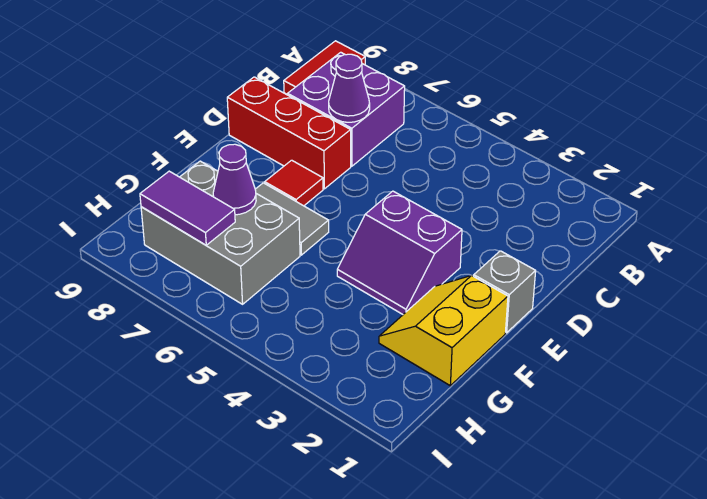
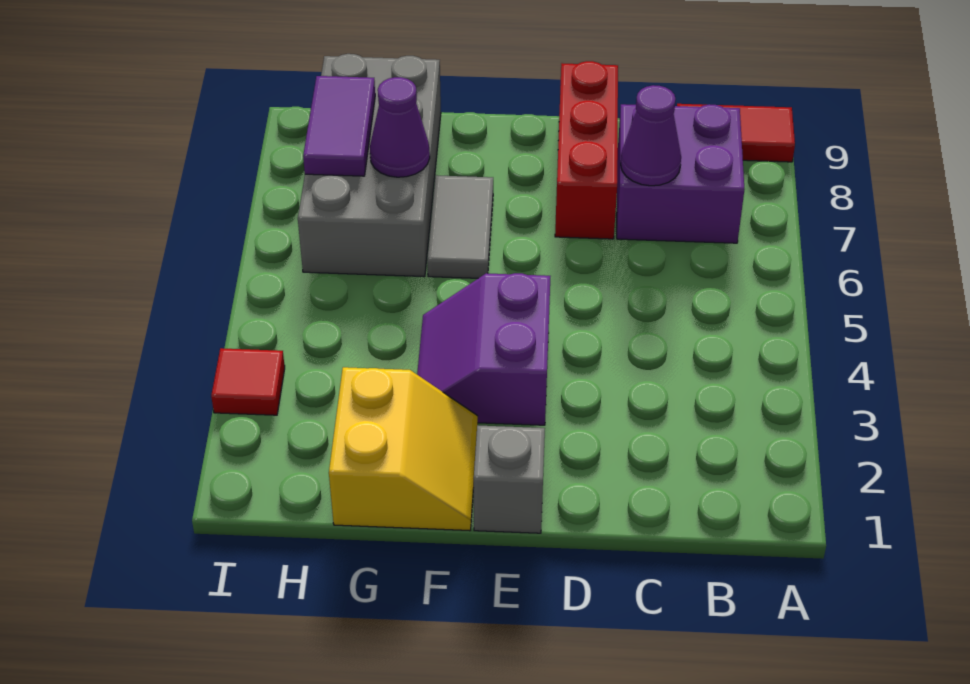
red 1x1 tile [265,160,323,206] -> red 1x1 tile moved to [211,348,285,415]
yellow 2x2 slope [379,275,508,386] -> yellow 2x2 slope turned to [329,367,478,531]
grey 2x3 brick [141,161,300,304] -> grey 2x4 brick [298,54,441,277]

